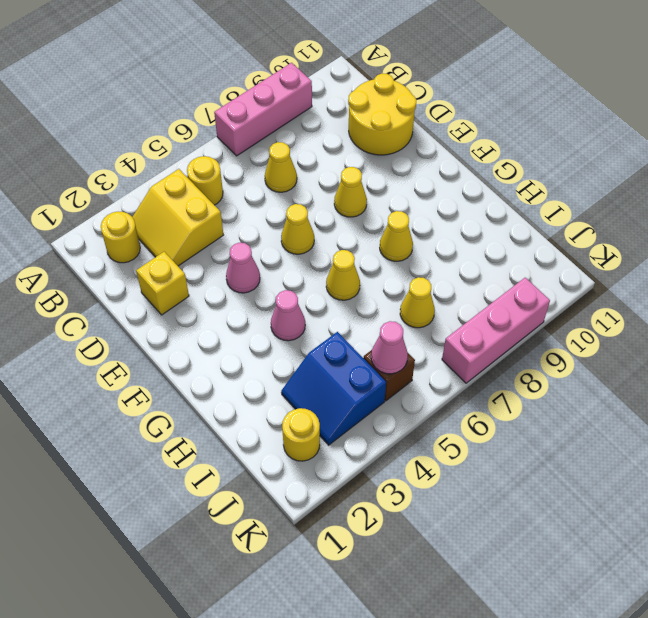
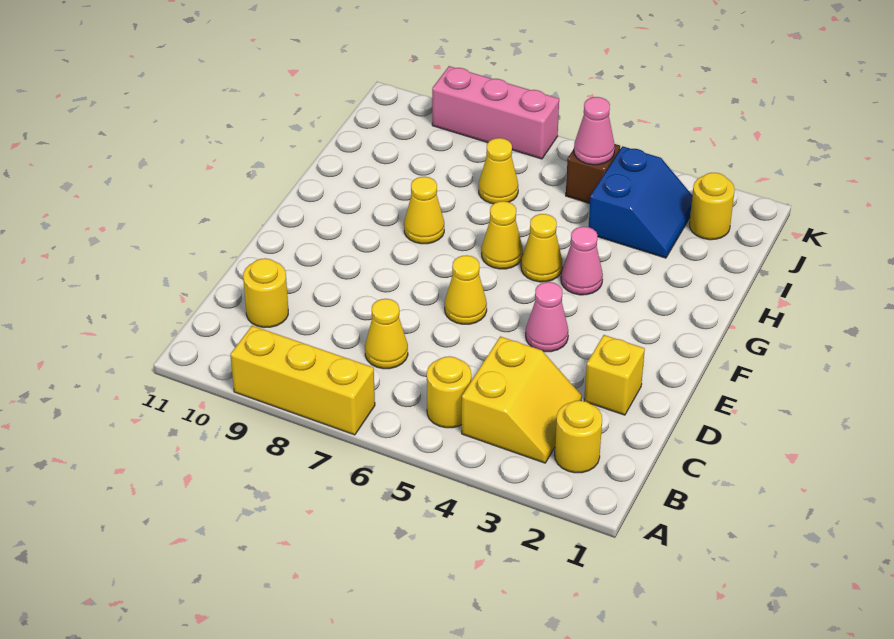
pink 1x3 brick [214,63,312,156] -> yellow 1x3 brick [230,326,375,435]
yellow 2x2 round brick [348,73,416,155] -> yellow 1x1 round brick [243,258,288,328]
yellow 1x1 cone [334,167,367,217] -> yellow 1x1 cone moved to [521,214,562,282]

